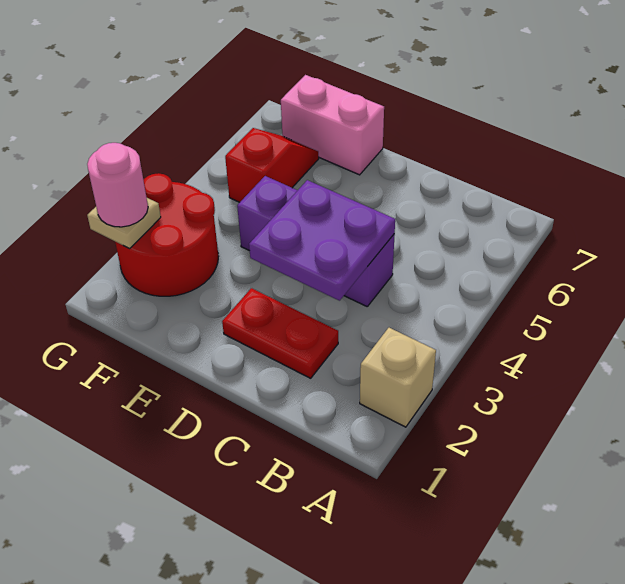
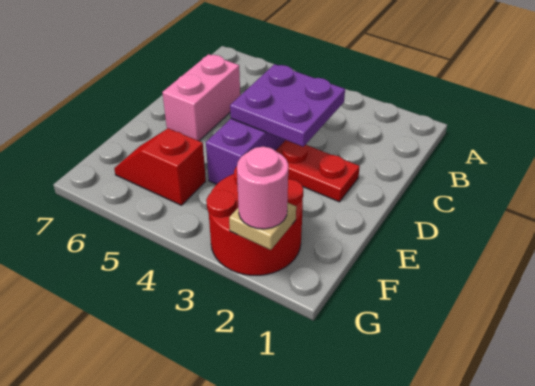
tan 1x1 brick [360,328,436,427] -> none
red 1x2 plate [222,288,338,378] -> red 1x2 plate turned to [276,140,360,202]
pink 1x2 brick [281,75,384,175] -> pink 1x2 brick moved to [162,54,240,141]

